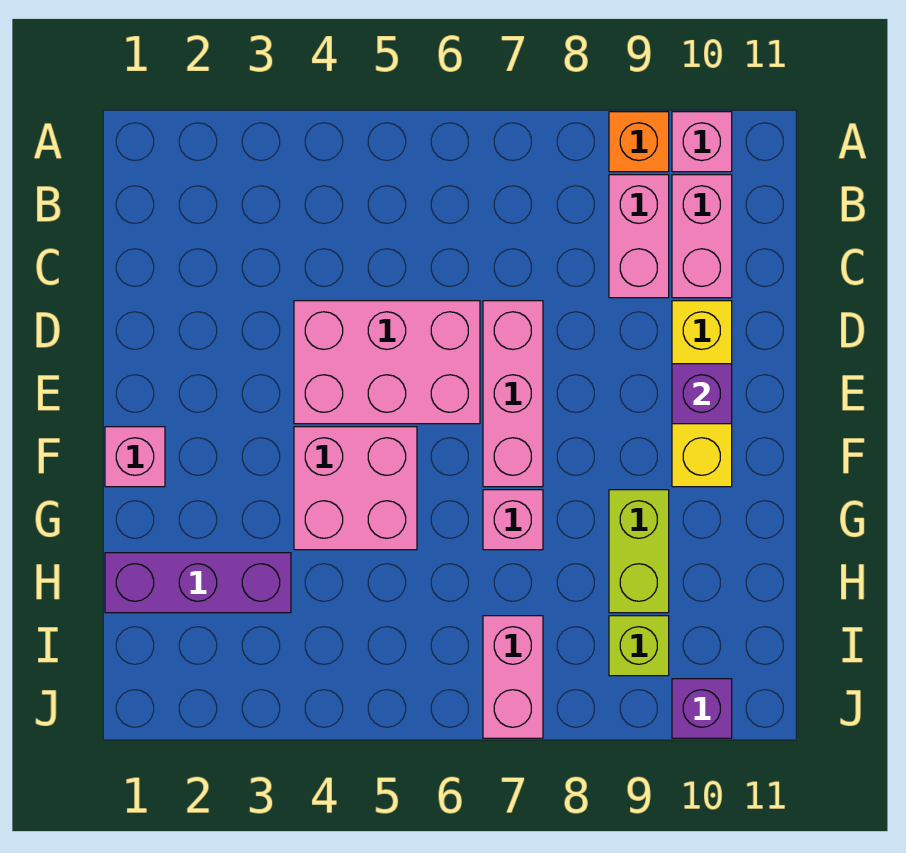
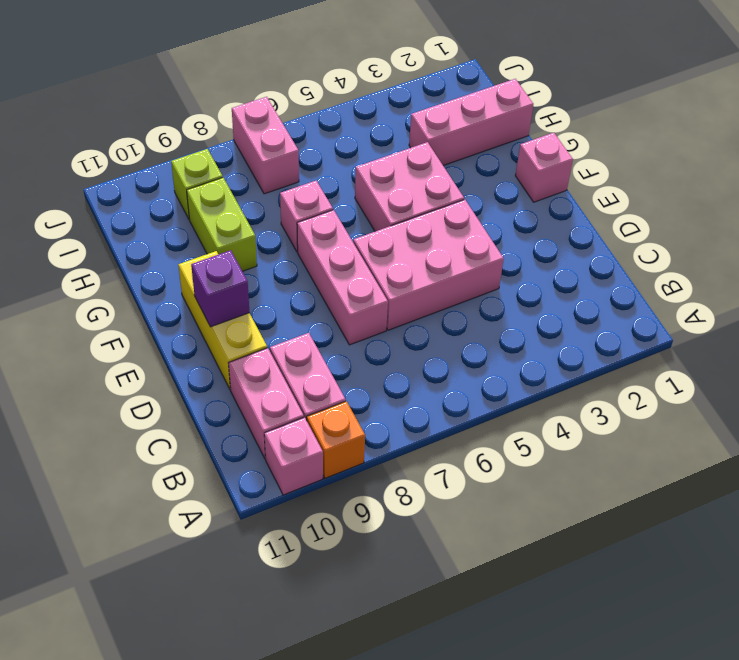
purple 1x3 brick [105,553,291,613] -> pink 1x3 brick [409,79,533,166]
purple 1x1 brick [672,679,732,738] -> none

